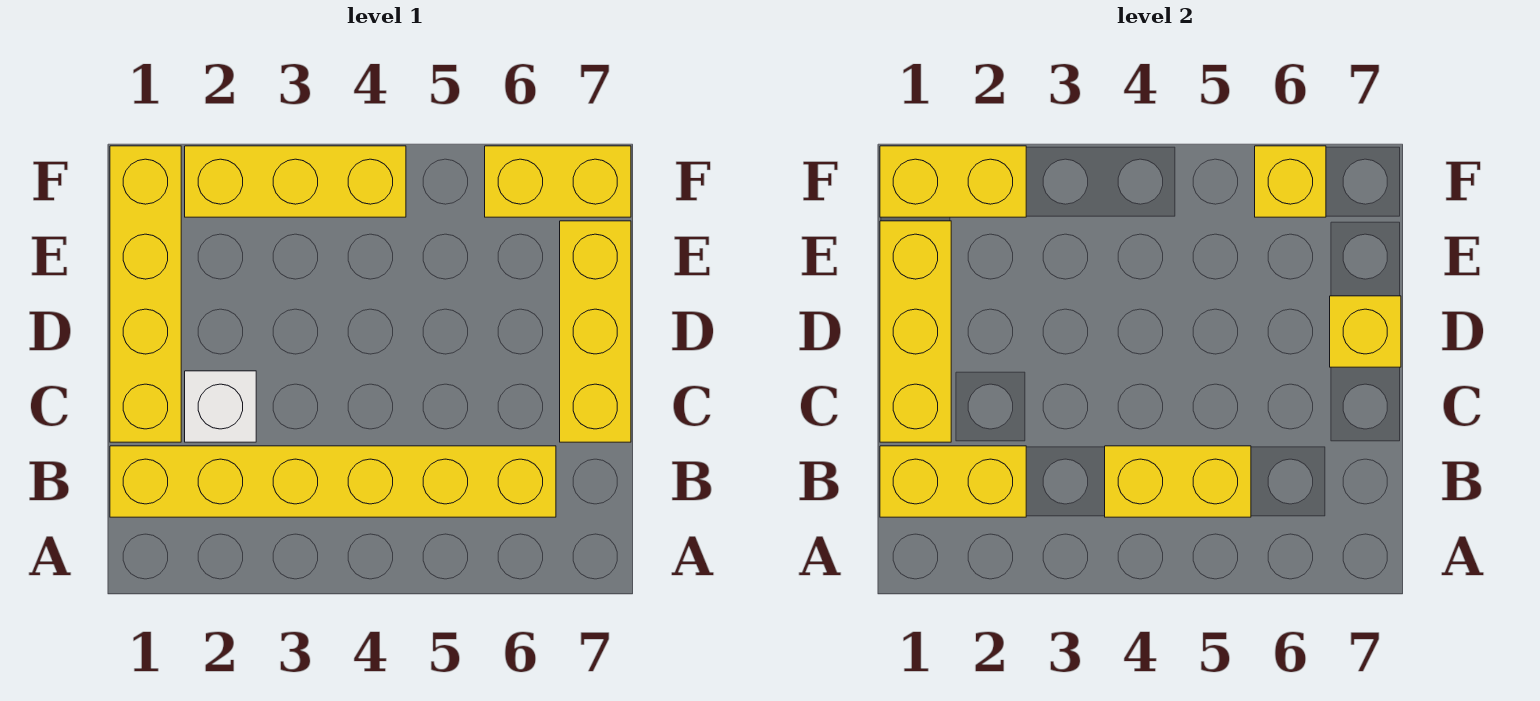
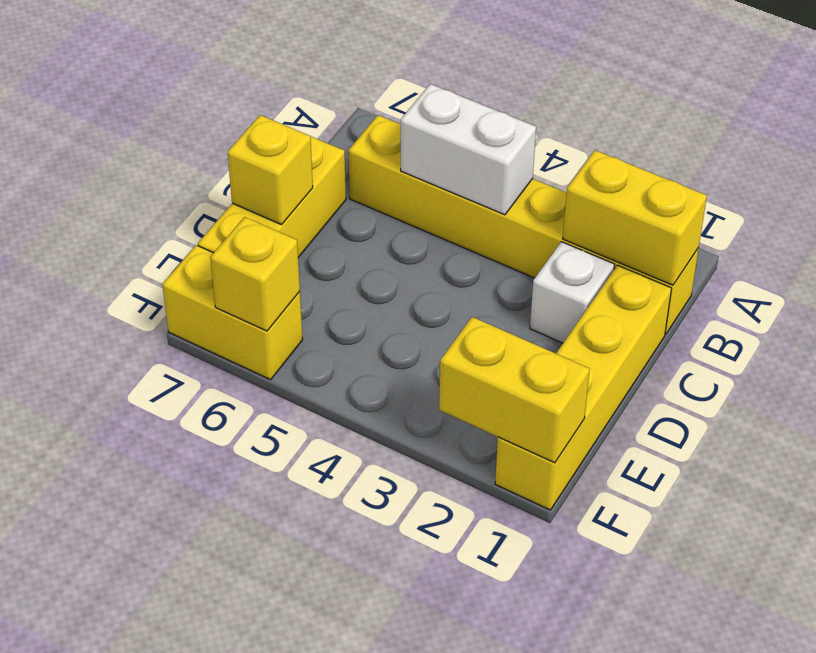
yellow 1x2 brick [1105,446,1251,517] -> white 1x2 brick [401,84,536,215]
yellow 1x3 brick [880,221,951,442] -> none
yellow 1x3 brick [185,146,406,217] -> none

